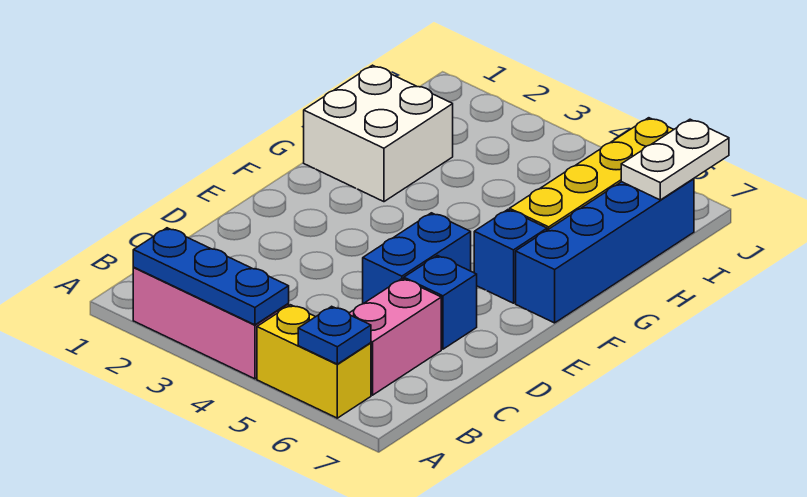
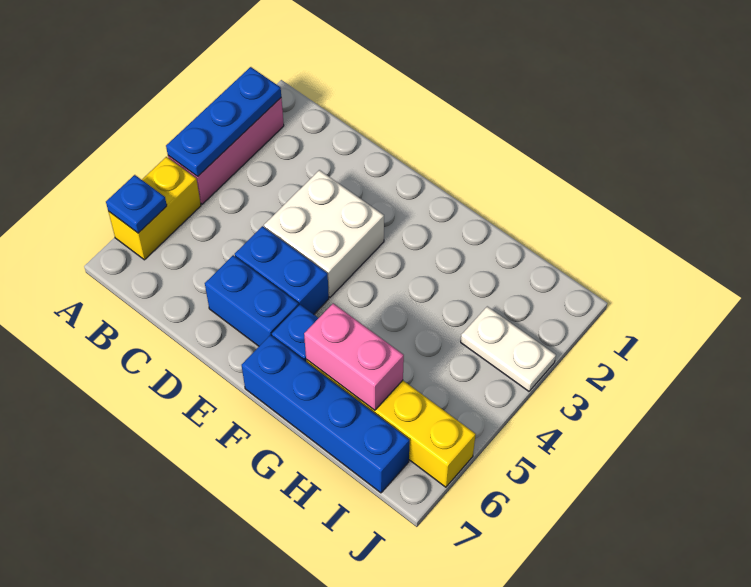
pink 1x2 brick [349,279,441,395] -> pink 1x2 brick moved to [304,303,404,410]
blue 1x1 brick [404,256,477,349] -> blue 1x2 brick [205,255,299,346]
white 2x2 brick [304,65,453,202] -> white 2x2 brick moved to [264,170,384,297]
white 1x2 plate [621,119,729,200] -> white 1x2 plate moved to [461,306,556,391]

